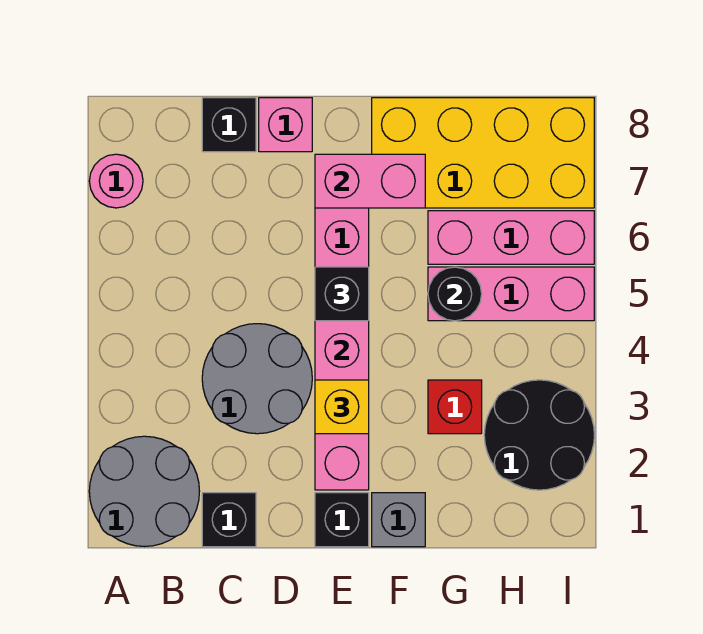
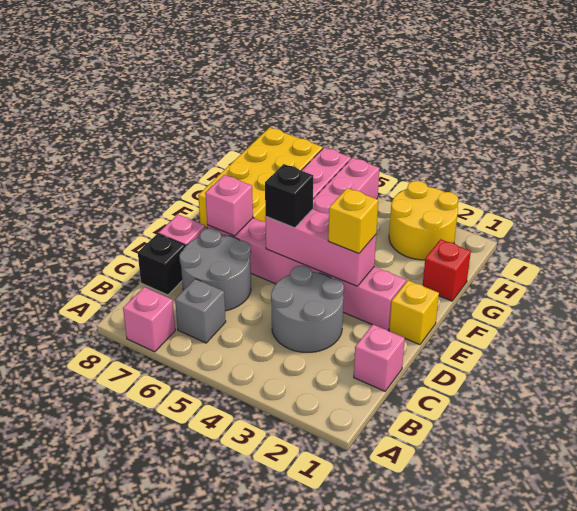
grey 2x2 round brick [89,436,200,546] -> grey 2x2 round brick moved to [179,228,251,311]
pink 1x1 round brick [89,154,143,208] -> pink 1x1 brick [123,287,175,352]
black 1x1 brick [202,493,256,547] -> pink 1x1 brick [354,325,405,391]
black 1x1 brick [315,493,369,547] -> yellow 1x1 brick [389,280,439,345]
pink 1x2 brick [315,154,425,208] -> pink 1x1 brick [205,175,253,236]
grey 1x1 brick [372,493,425,547] -> grey 1x1 brick moved to [175,279,226,343]
red 1x1 brick [428,380,482,434] -> red 1x1 brick moved to [423,239,471,301]
black 1x1 round brick [428,267,482,321] -> none
black 2x2 round brick [484,380,594,490] -> yellow 2x2 round brick [389,181,458,260]

